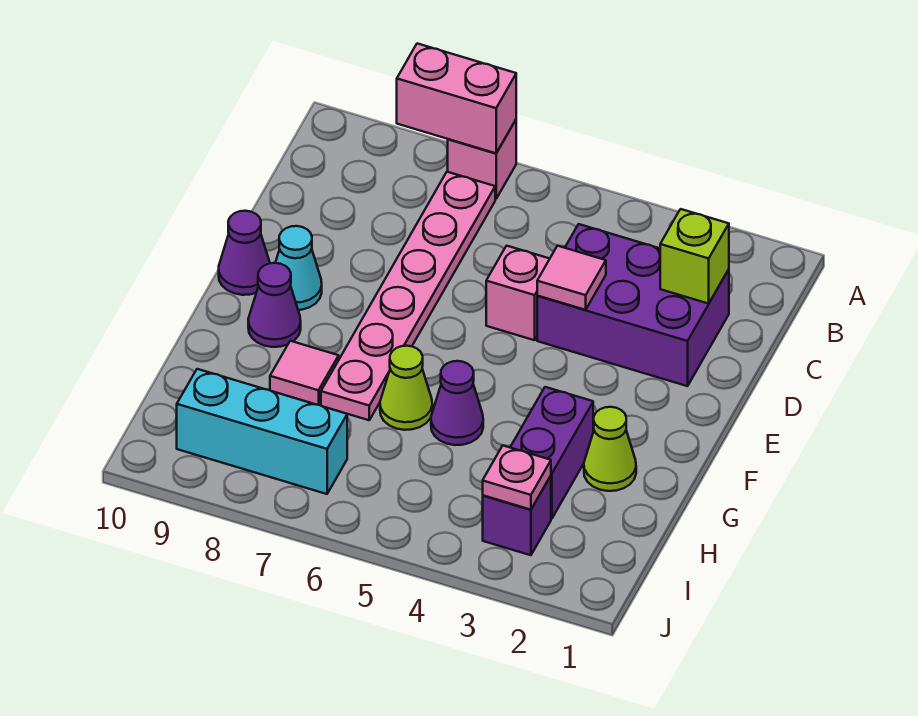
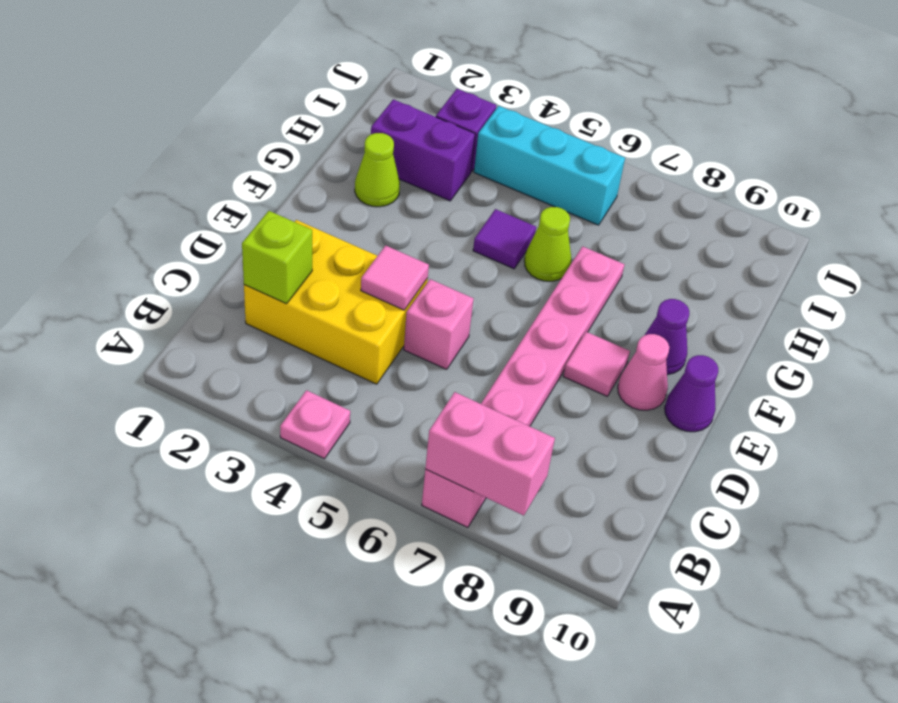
purple 2x3 brick [537,224,729,386] -> yellow 2x3 brick [244,220,428,384]
cyan 1x1 cone [275,226,322,310] -> pink 1x1 cone [618,334,669,410]
purple 1x2 brick [510,387,593,518] -> purple 1x2 brick turned to [371,99,475,201]
purple 1x1 cone [431,361,483,445] -> purple 1x1 tile [473,209,536,269]
pink 1x1 tile [270,341,339,405] -> pink 1x1 tile moved to [563,332,630,396]
pink 1x1 plate [483,445,551,510] -> pink 1x1 plate moved to [280,390,350,459]
cyan 1x3 brick [177,369,347,494] -> cyan 1x3 brick moved to [474,106,625,225]

